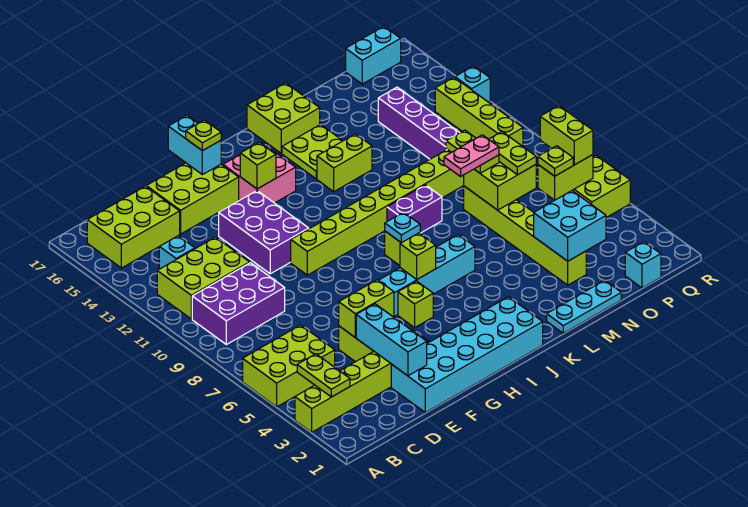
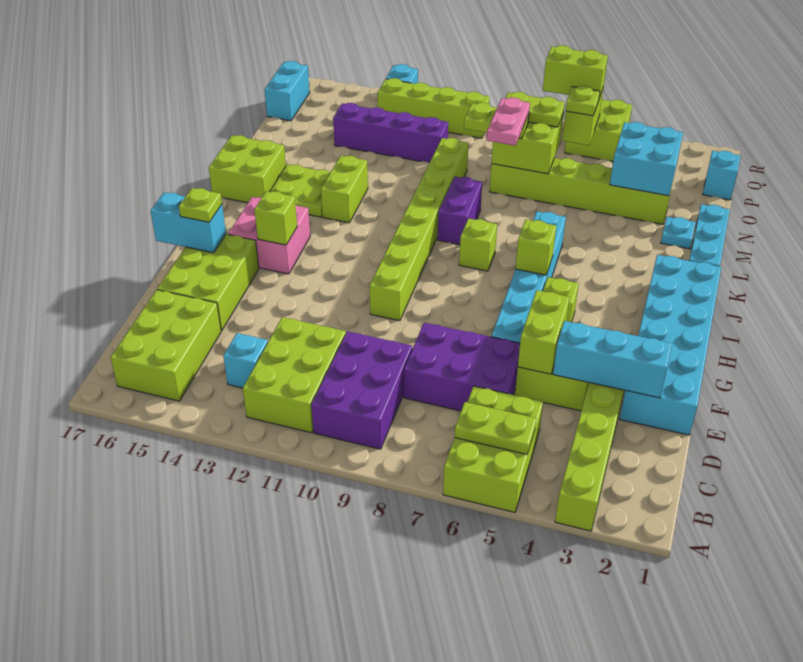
lime 1x2 plate [297,354,350,397] -> lime 1x2 plate moved to [455,402,536,454]
purple 2x3 brick [219,191,309,274] -> purple 2x3 brick moved to [404,323,520,411]
cyan 1x1 plate [385,212,420,243] -> cyan 1x1 plate moved to [661,217,696,249]

